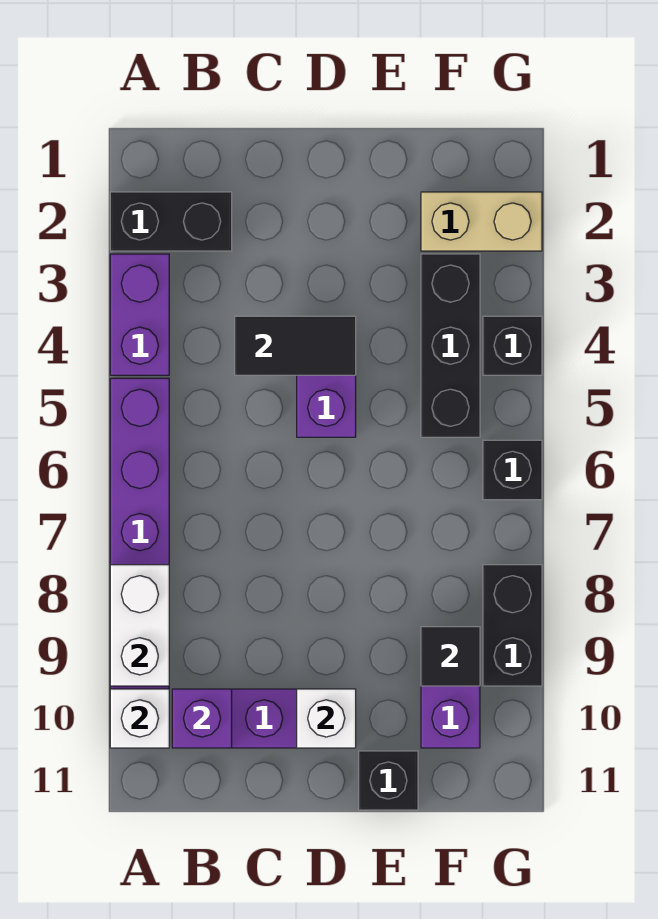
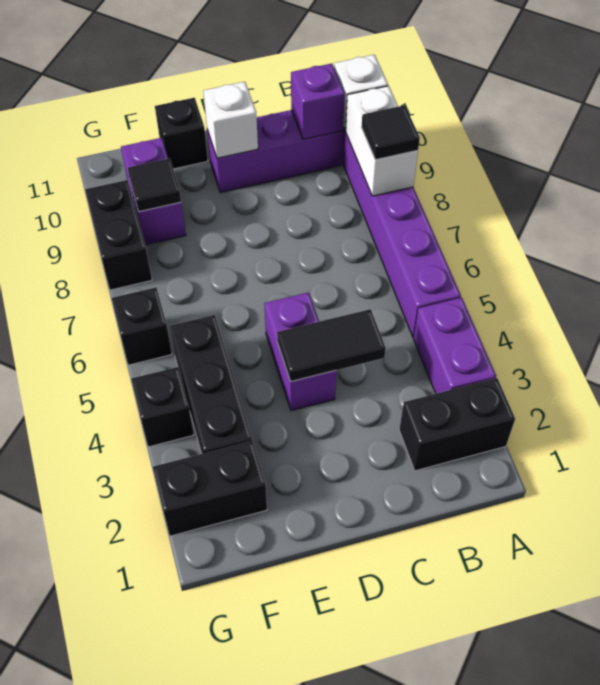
none -> black 1x1 tile [361,105,420,160]
tan 1x2 brick [421,192,542,251] -> black 1x2 brick [153,441,267,536]

